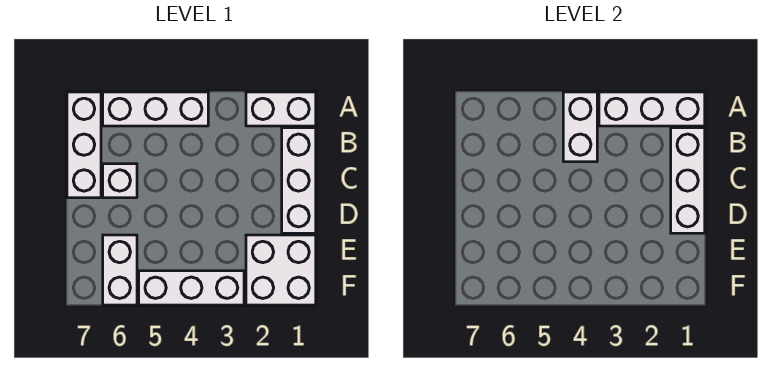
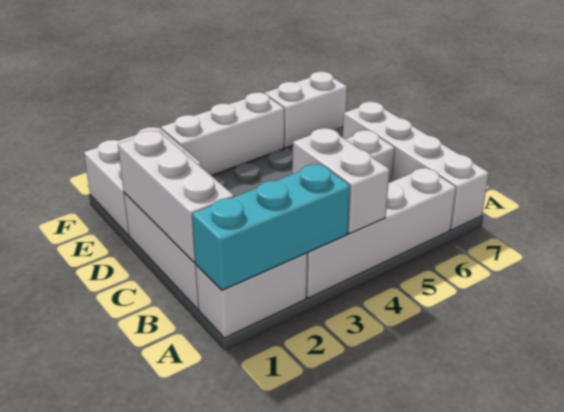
white 1x3 brick [599,92,705,126] -> cyan 1x3 brick [192,164,350,290]
white 1x3 brick [103,92,208,126] -> white 1x4 brick [306,168,456,298]
white 1x3 brick [67,92,101,198] -> white 1x4 brick [343,102,489,230]
white 1x2 brick [103,235,137,305] -> white 1x2 brick turned to [264,72,347,148]

